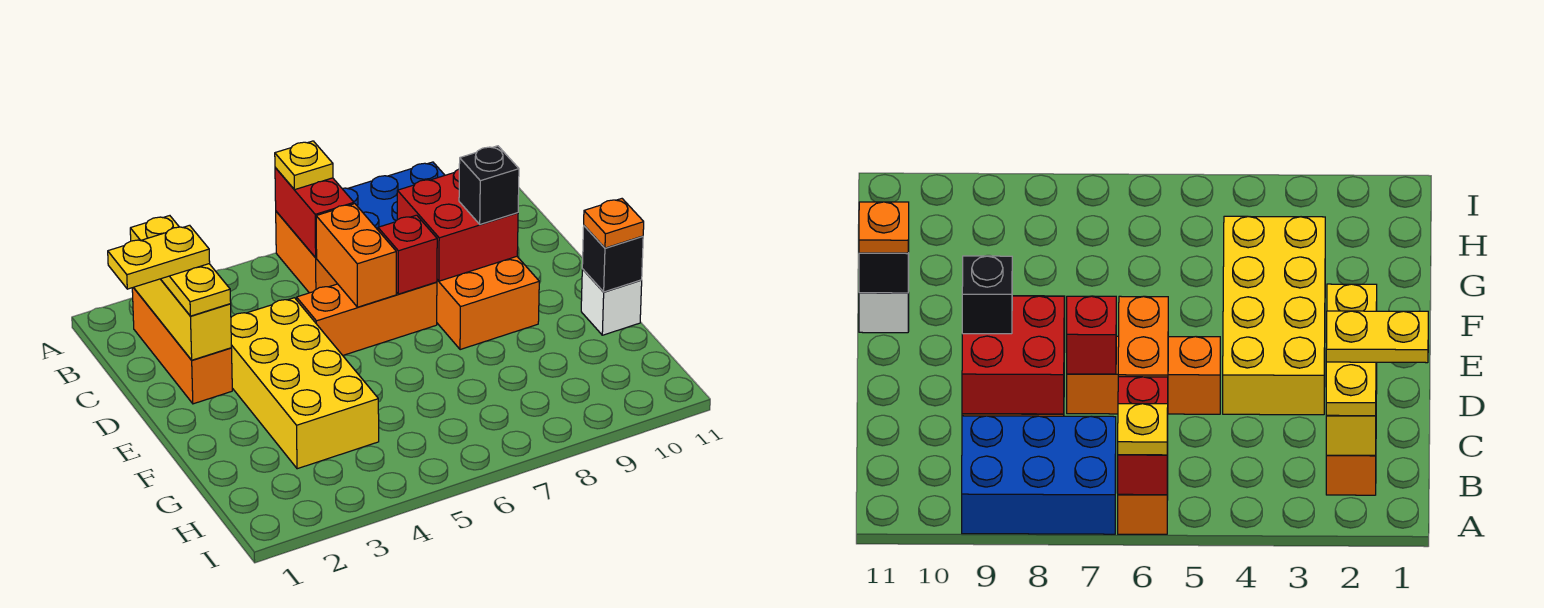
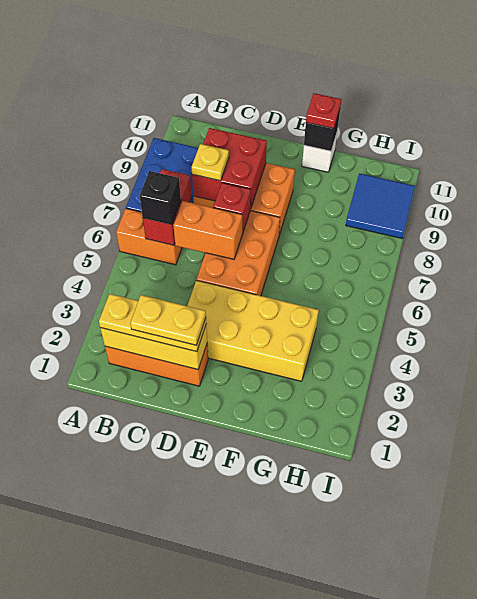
red 1x2 brick [275,168,354,258] -> red 1x2 brick turned to [143,169,192,245]
yellow 1x1 plate [275,141,333,190] -> yellow 1x1 plate moved to [192,144,229,181]
yellow 1x2 plate [108,225,210,289] -> yellow 1x2 plate turned to [130,295,206,345]
orange 1x3 brick [297,282,437,355] -> orange 2x3 brick [197,211,280,296]
black 1x1 brick [459,146,519,224] -> black 1x1 brick moved to [140,171,181,225]
orange 1x1 plate [584,199,644,248] -> red 1x1 plate [306,93,341,129]
none -> blue 2x2 tile [346,174,415,238]

